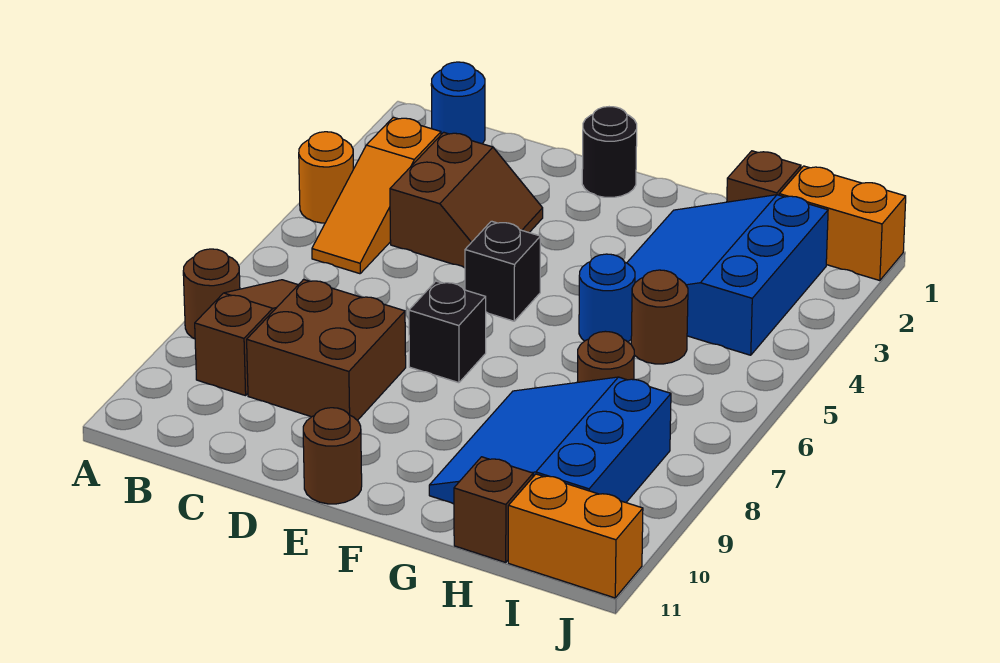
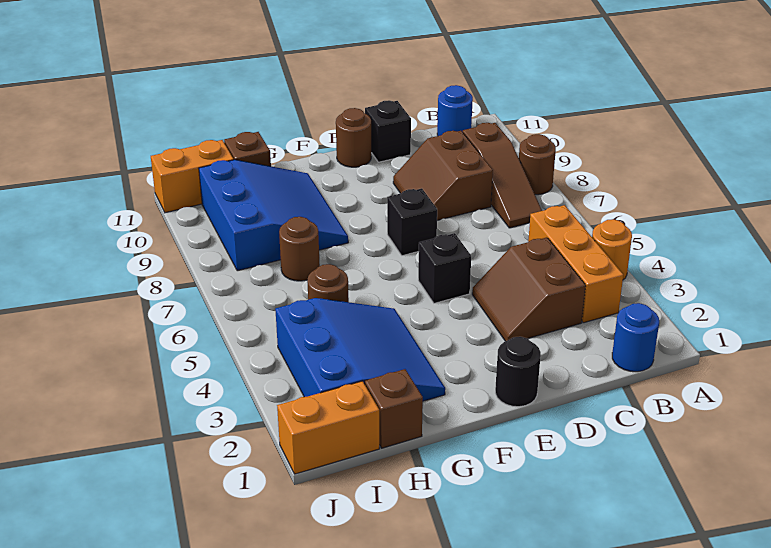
orange 1x3 slope [312,117,441,274] -> orange 1x3 brick [528,205,623,323]
brown 2x2 brick [247,279,406,421] -> brown 2x2 slope [393,131,493,220]
none -> black 1x1 brick [365,100,411,162]
blue 1x1 round brick [579,254,635,342] -> blue 1x1 round brick moved to [437,85,473,136]

